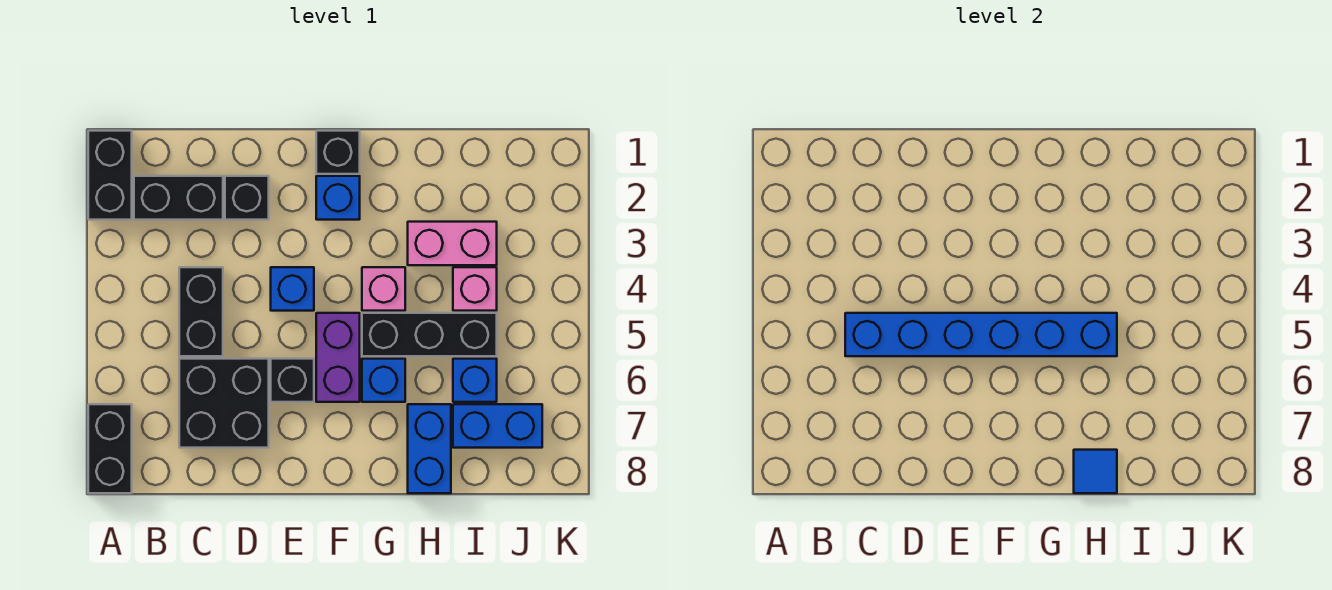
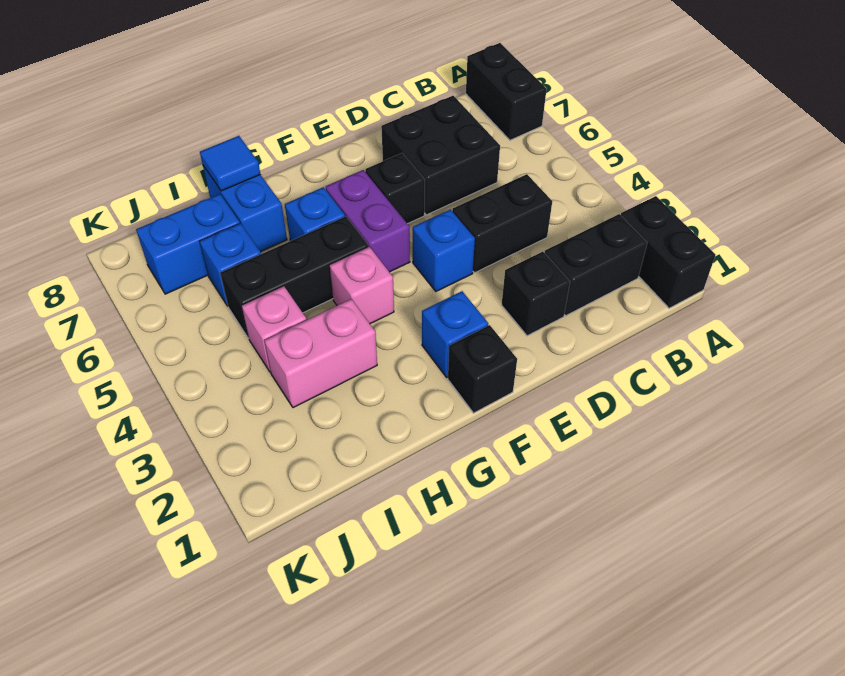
black 1x2 brick [179,267,223,356] -> black 1x2 brick turned to [452,174,552,273]
blue 1x6 brick [845,313,1117,356] -> none

